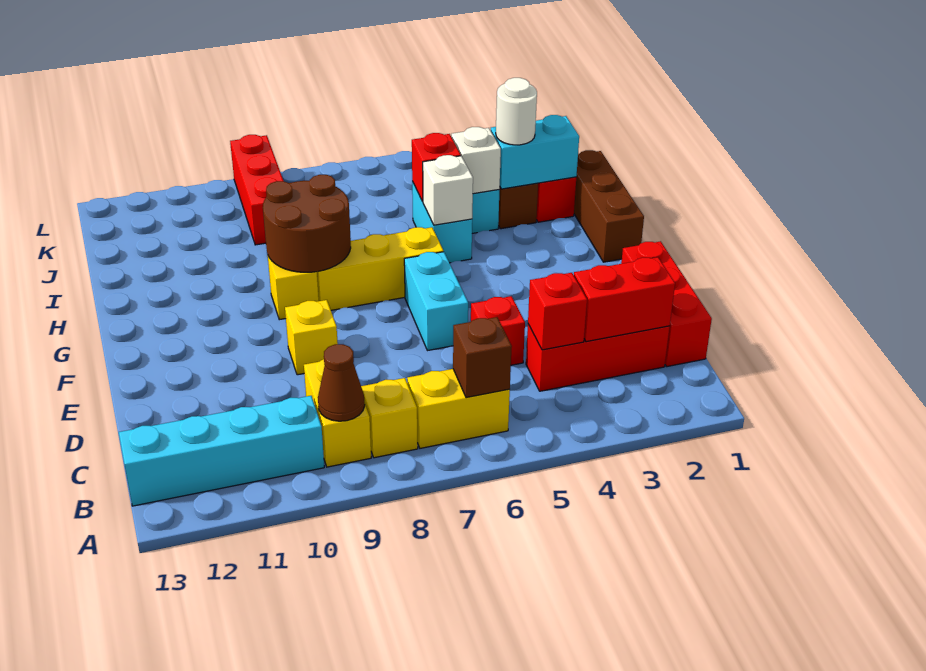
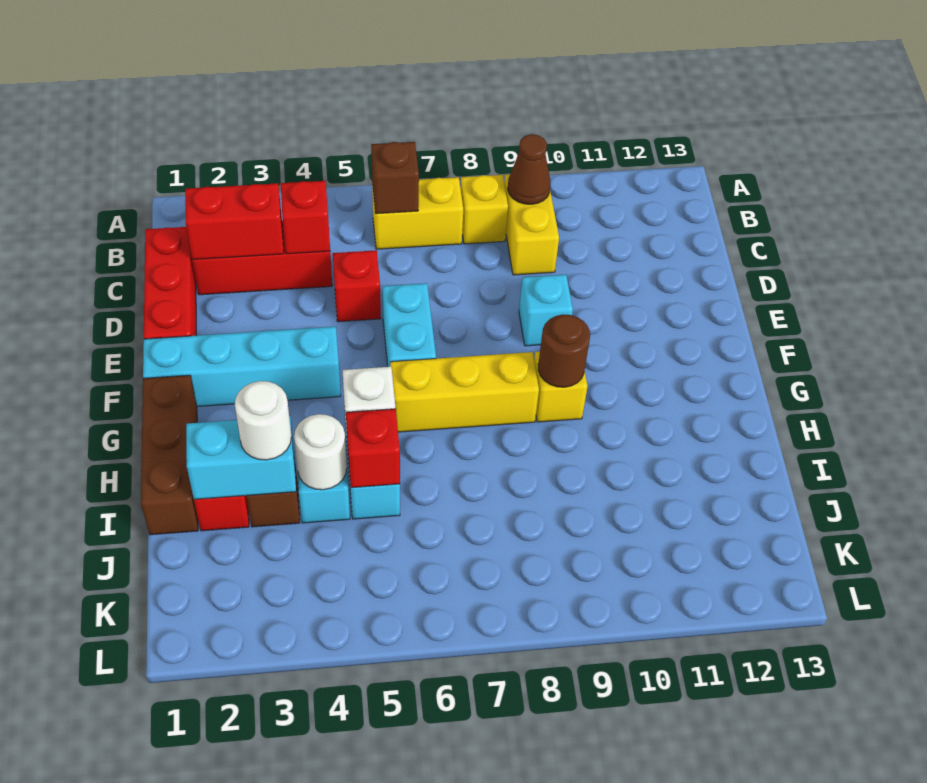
cyan 1x4 brick [119,396,324,506] -> cyan 1x4 brick moved to [143,326,341,407]
yellow 1x1 brick [285,300,338,375] -> cyan 1x1 brick [519,274,573,346]
brown 2x2 round brick [263,175,351,272] -> brown 1x1 round brick [538,314,590,387]
white 1x1 brick [451,127,501,194] -> white 1x1 round brick [294,414,347,490]
red 1x3 brick [230,135,283,245] -> none

